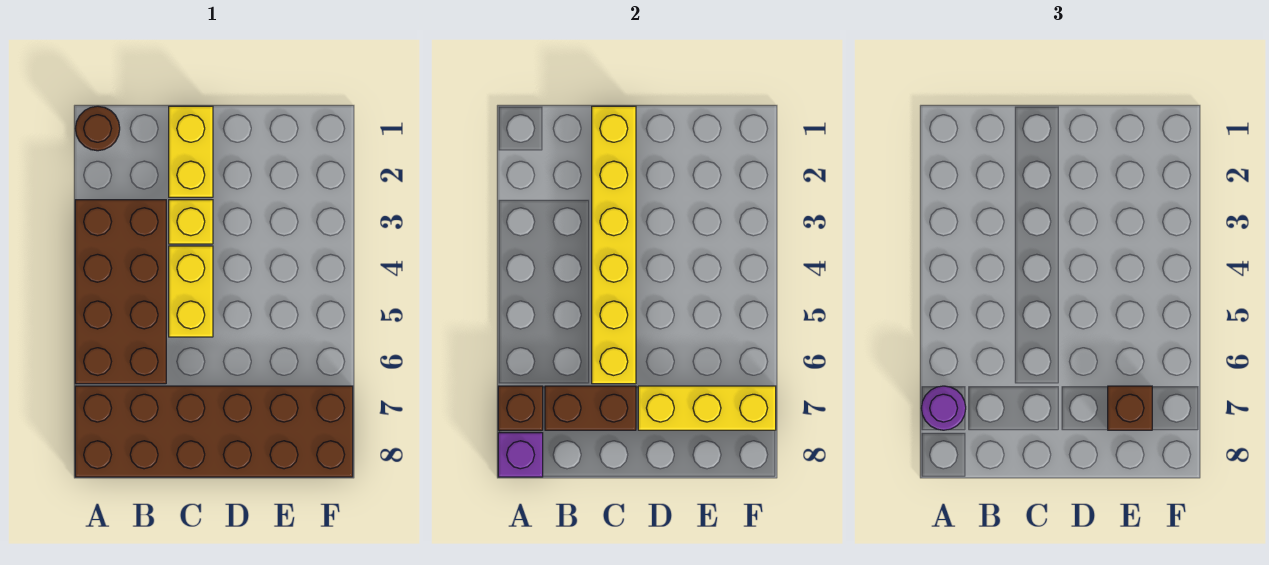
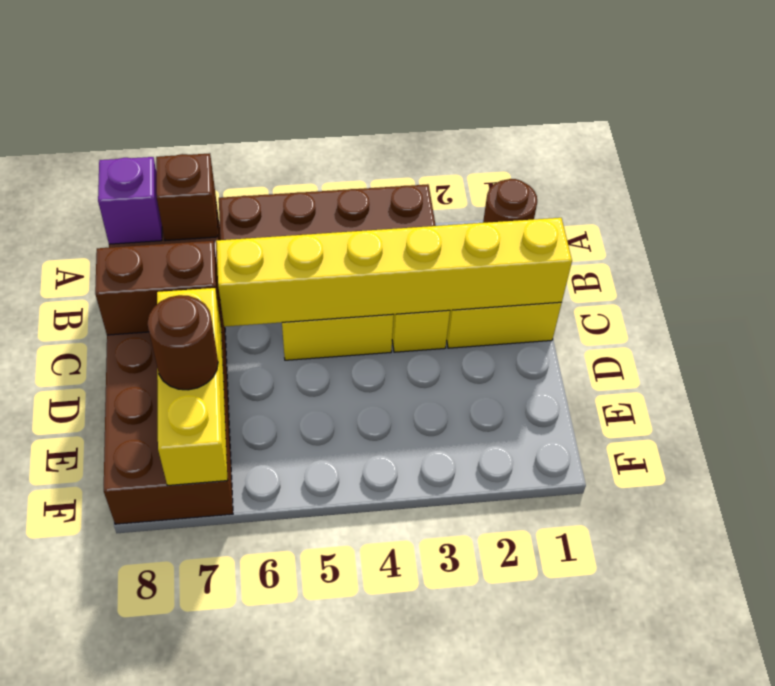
purple 1x1 round brick [921,386,966,430] -> none
brown 1x2 brick [545,386,636,430] -> brown 1x2 brick turned to [95,241,221,335]
brown 1x1 brick [1108,386,1152,430] -> brown 1x1 round brick [147,295,218,390]

